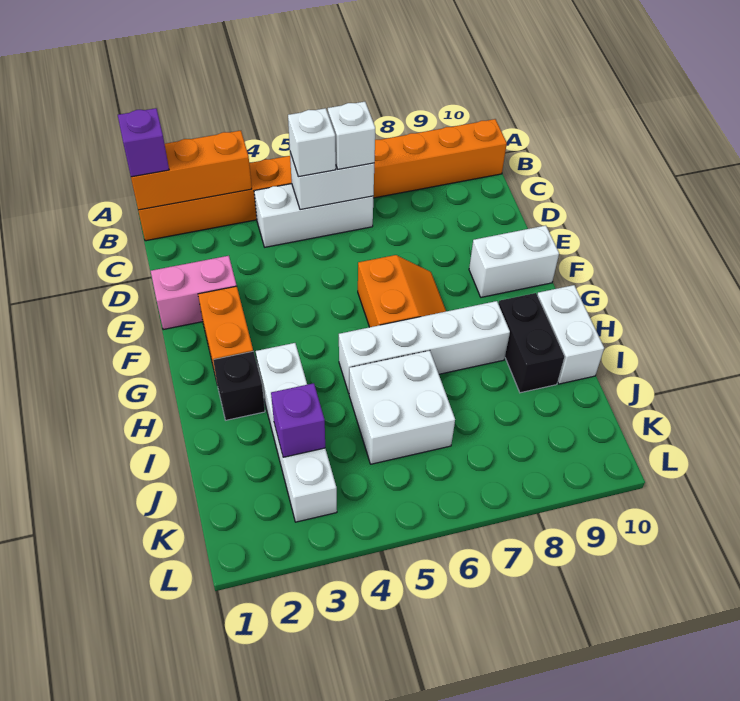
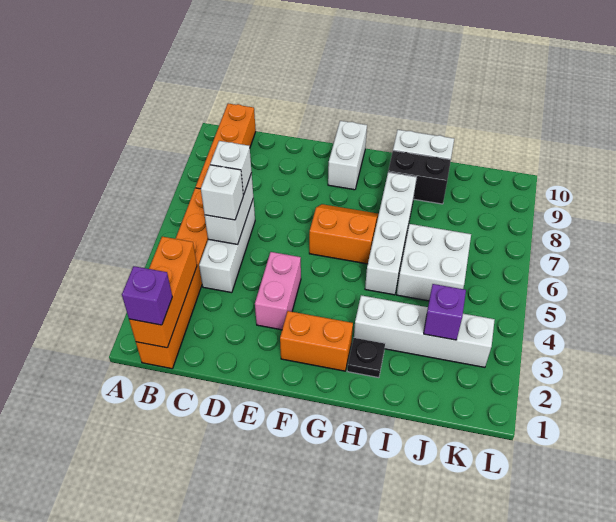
pink 1x2 brick [151,256,237,330] -> pink 1x2 brick moved to [255,252,301,330]
black 1x1 brick [213,351,265,420] -> black 1x1 plate [347,338,385,378]

